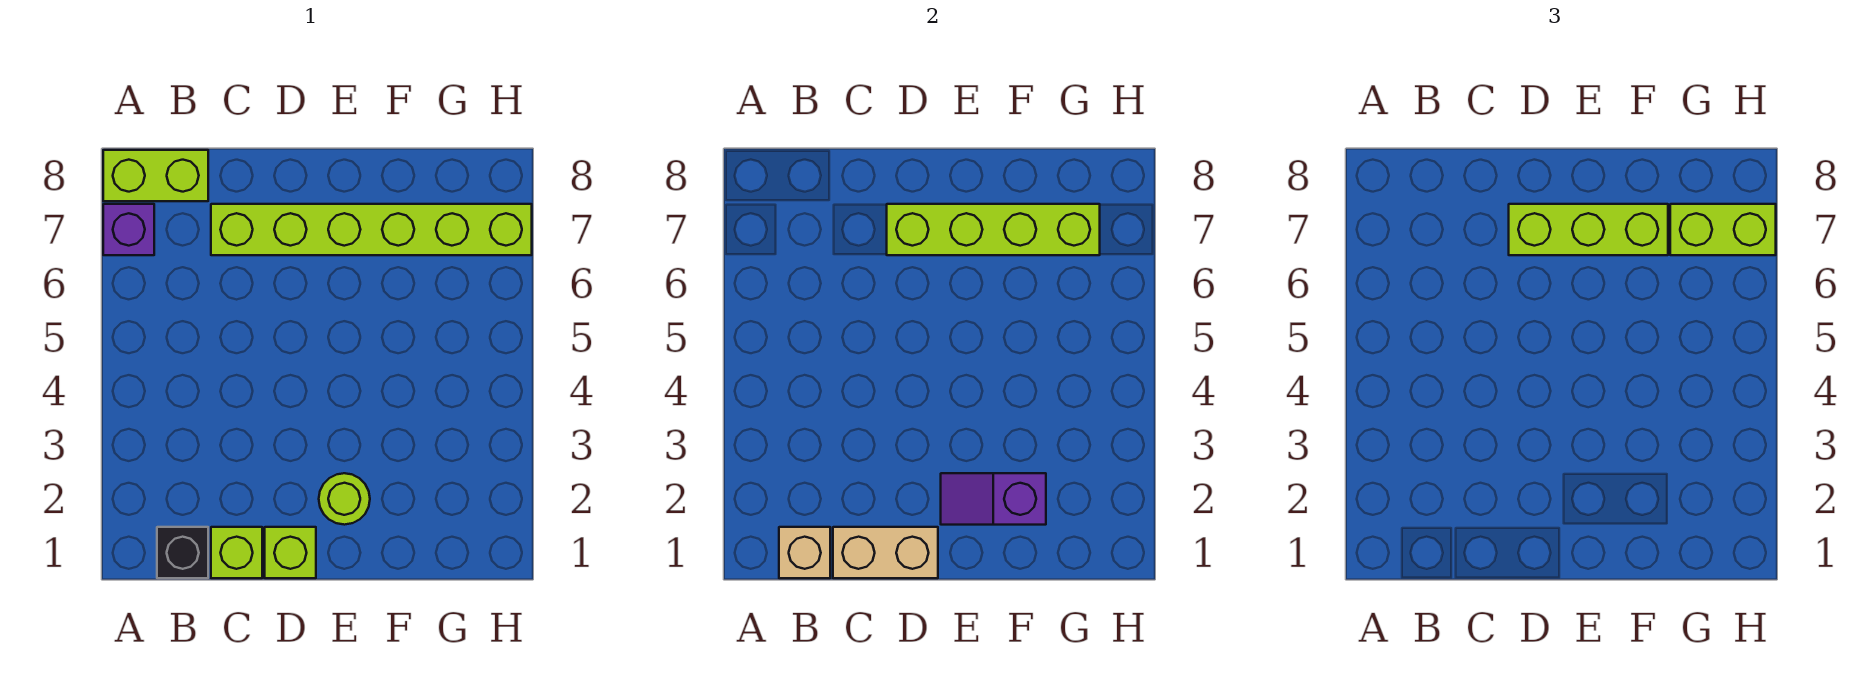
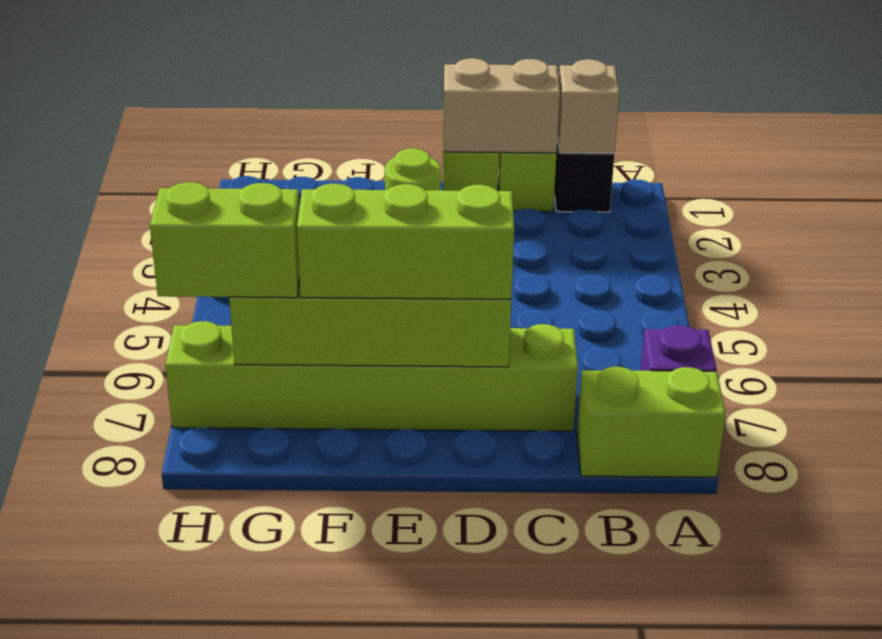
purple 1x2 slope [941,473,1046,525] -> none

